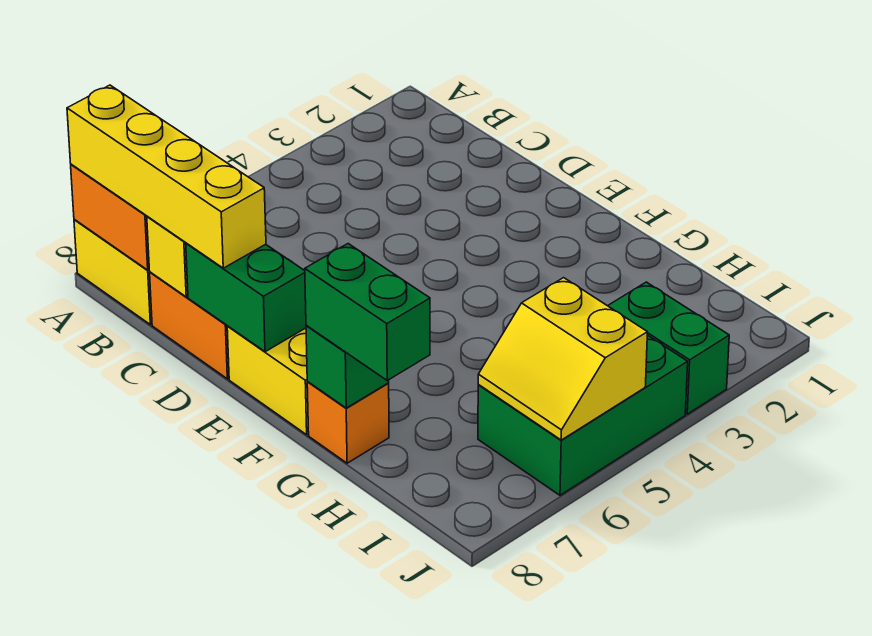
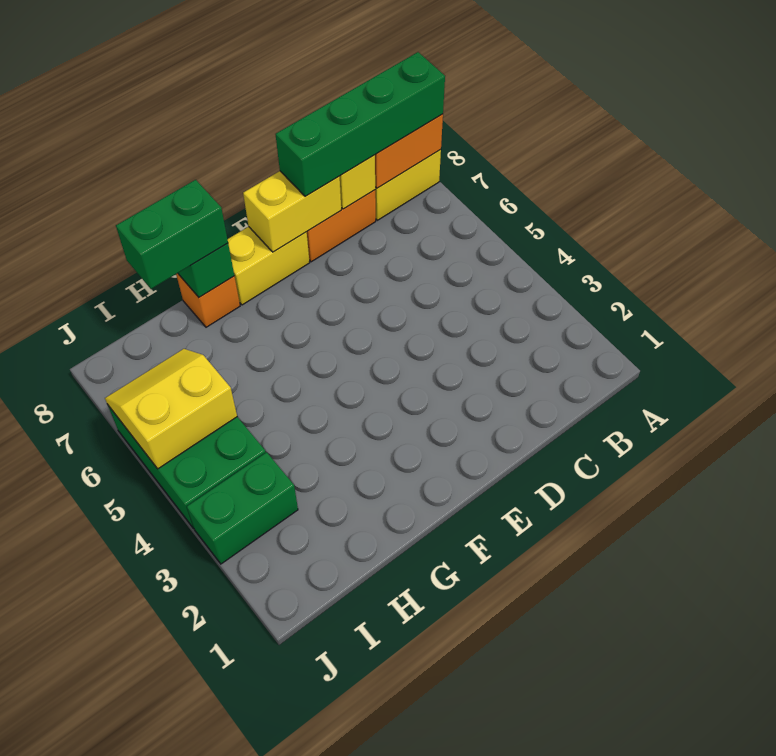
yellow 1x4 brick [67,85,266,268] -> green 1x4 brick [275,52,445,196]
green 1x2 brick [186,243,306,352] -> yellow 1x2 brick [243,171,341,252]

